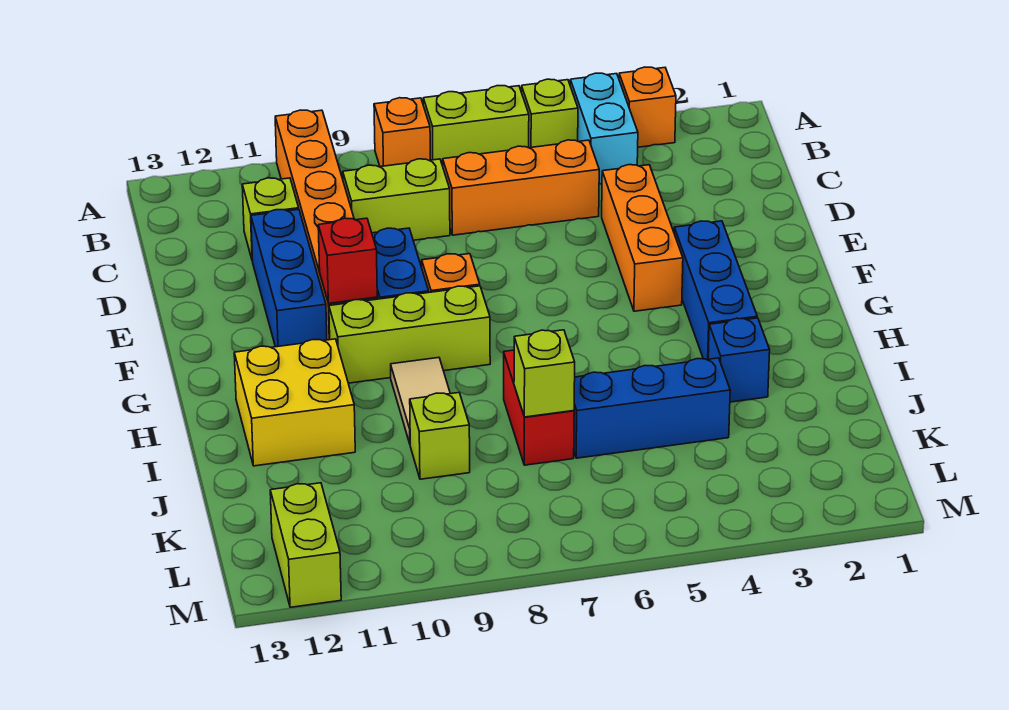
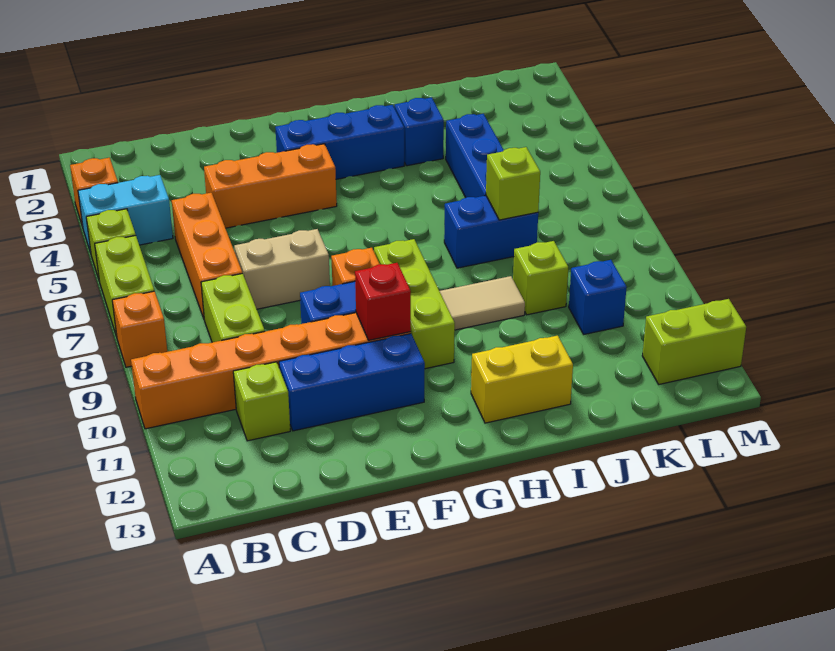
none -> tan 1x2 brick [234,229,330,309]
yellow 2x2 brick [234,339,355,466] -> yellow 1x2 brick [471,336,573,423]
red 1x2 brick [504,350,574,465] -> blue 1x2 brick [444,195,538,268]
none -> blue 1x1 brick [569,260,626,334]

